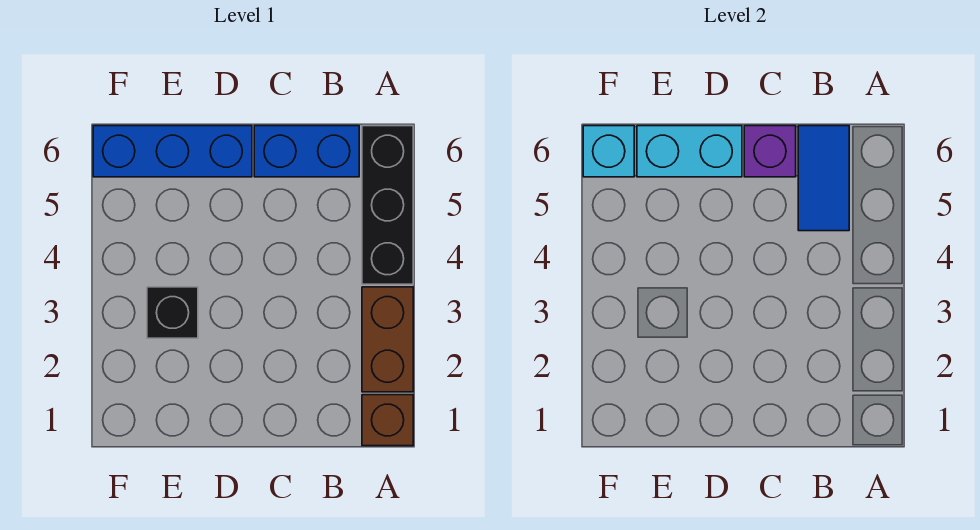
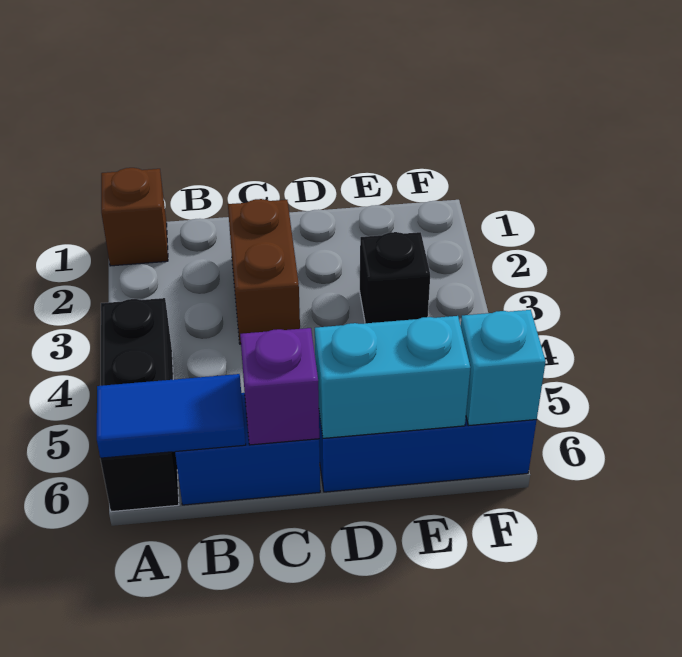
brown 1x2 brick [362,287,413,392] -> brown 1x2 brick moved to [228,199,300,344]
blue 1x2 tile [798,126,849,231] -> blue 1x2 tile turned to [97,374,246,458]

